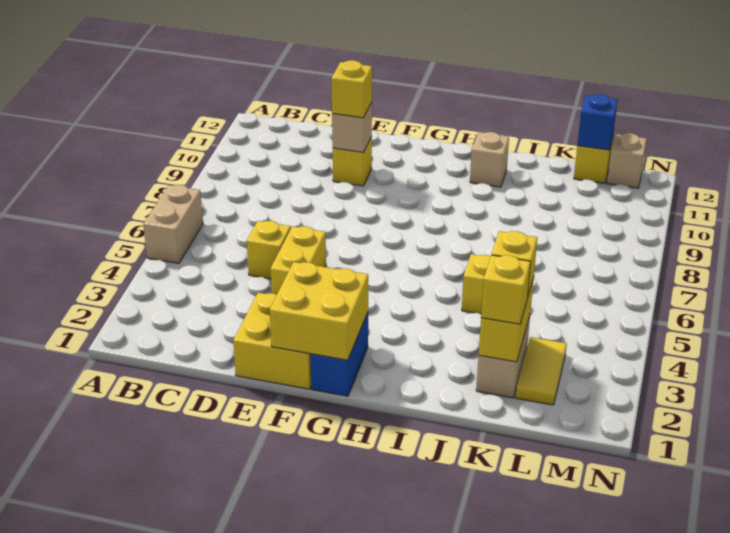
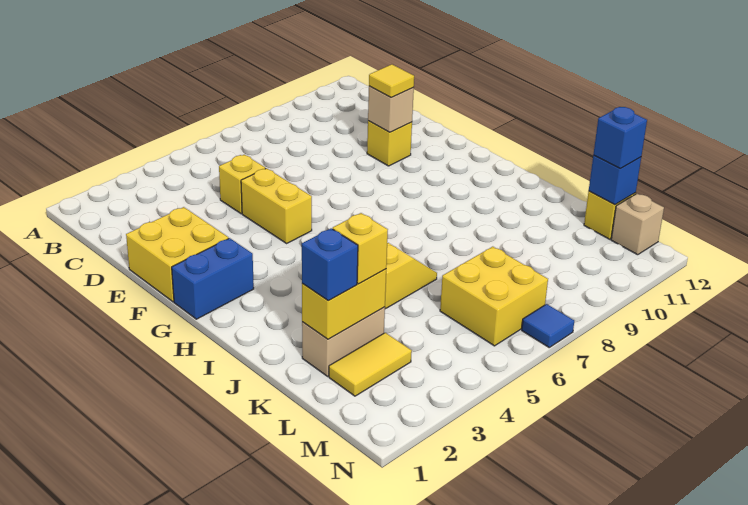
tan 1x2 brick [143,185,203,263] -> none
yellow 1x2 brick [270,226,326,295] -> yellow 1x2 brick turned to [241,168,312,243]
yellow 1x1 brick [331,60,372,118] -> yellow 1x1 tile [369,64,414,98]
yellow 2x2 brick [270,262,368,360] -> yellow 2x2 brick moved to [440,247,548,346]
tan 1x1 brick [470,132,509,187] -> none
yellow 1x1 brick [481,255,531,324] -> blue 1x1 brick [302,228,358,300]
none -> blue 1x1 brick [593,107,647,169]
none -> blue 1x1 tile [522,304,574,347]

